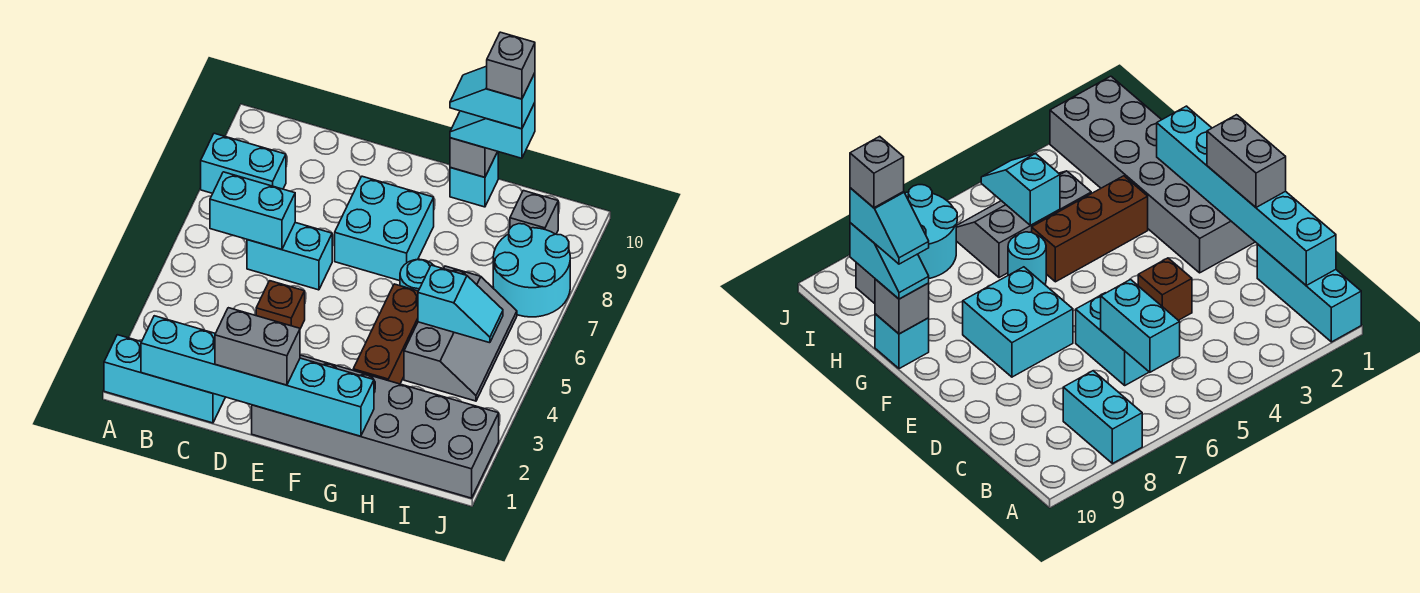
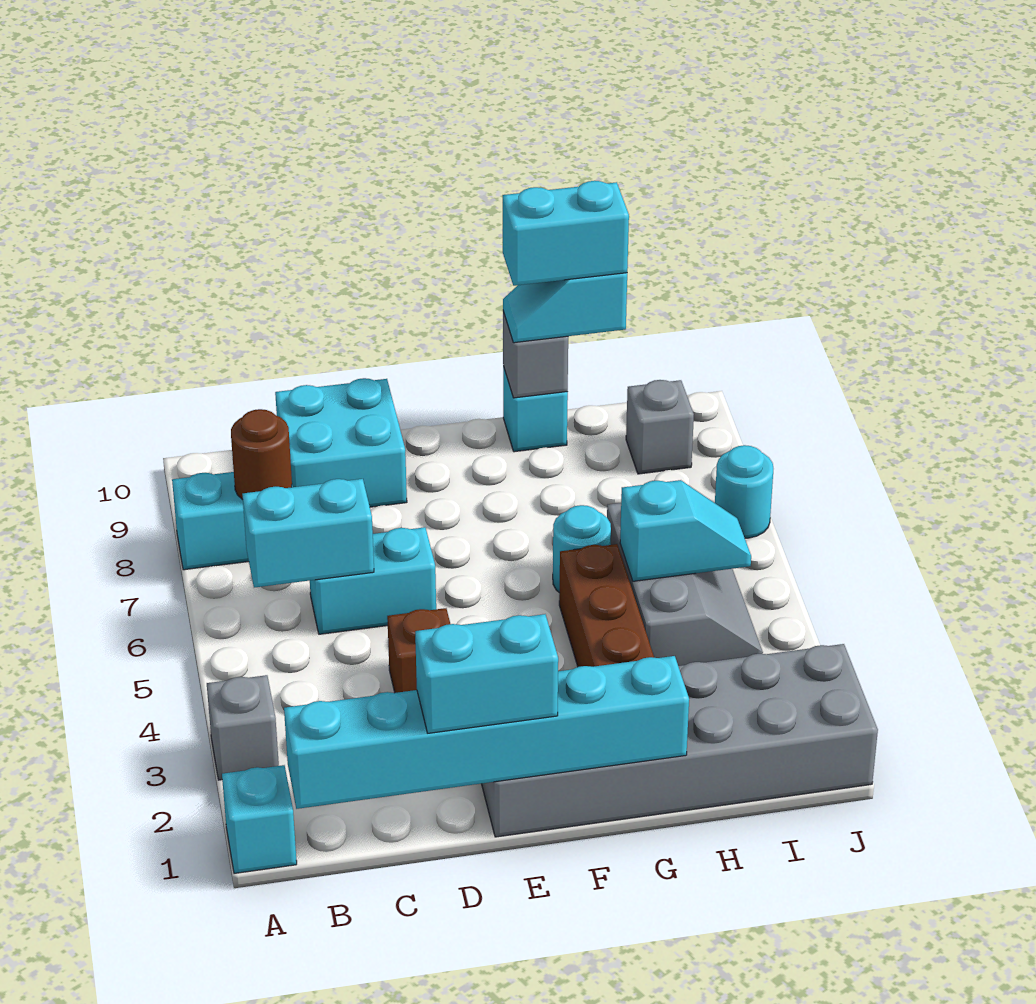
cyan 1x3 brick [104,335,225,423] -> cyan 1x1 brick [222,765,297,873]
none -> brown 1x1 round brick [231,409,292,500]
grey 1x2 brick [215,308,300,385] -> cyan 1x2 brick [415,614,558,733]
cyan 2x2 brick [335,176,434,281] -> cyan 2x2 brick moved to [275,378,407,507]
cyan 1x2 slope [450,66,535,129] -> cyan 1x2 brick [503,181,629,286]
grey 1x1 brick [487,32,535,99] -> grey 1x1 brick moved to [207,675,279,780]
cyan 2x2 round brick [493,224,570,317] -> cyan 1x1 round brick [715,445,773,538]

